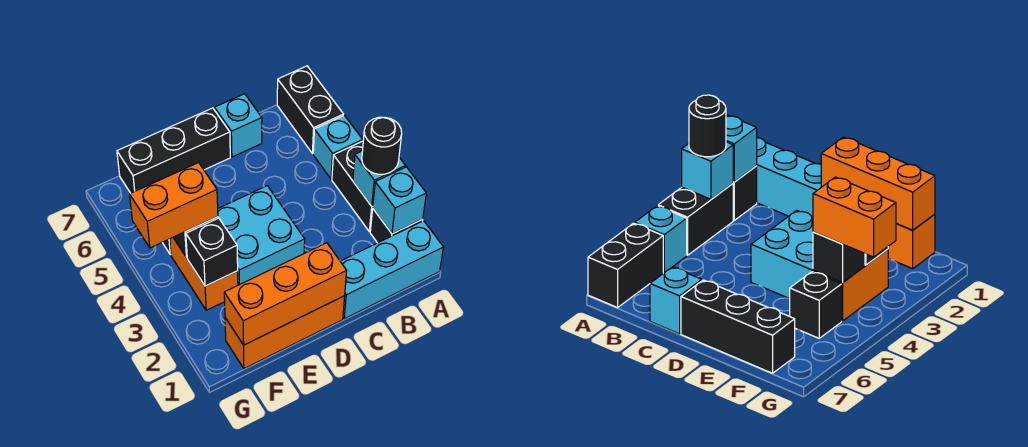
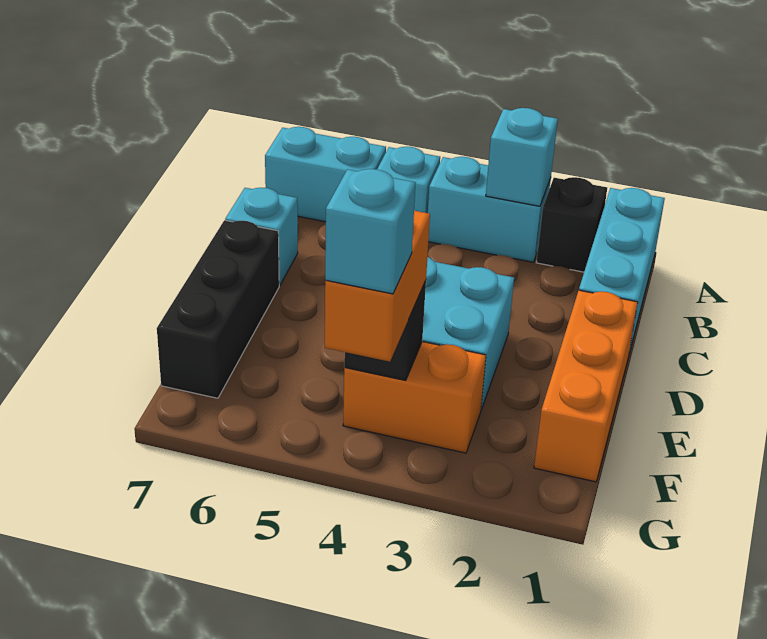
cyan 1x1 brick [373,167,426,234] -> cyan 1x1 brick moved to [325,169,416,294]
black 1x2 brick [332,141,373,232] -> cyan 1x2 brick [428,157,551,262]
black 1x1 round brick [362,117,402,174] -> none
black 1x2 brick [277,66,344,154] -> cyan 1x2 brick [265,127,386,222]
orange 1x3 brick [224,243,347,345] -> none
black 1x1 brick [186,218,238,286] -> none
black 1x1 brick [790,272,842,338] -> none

